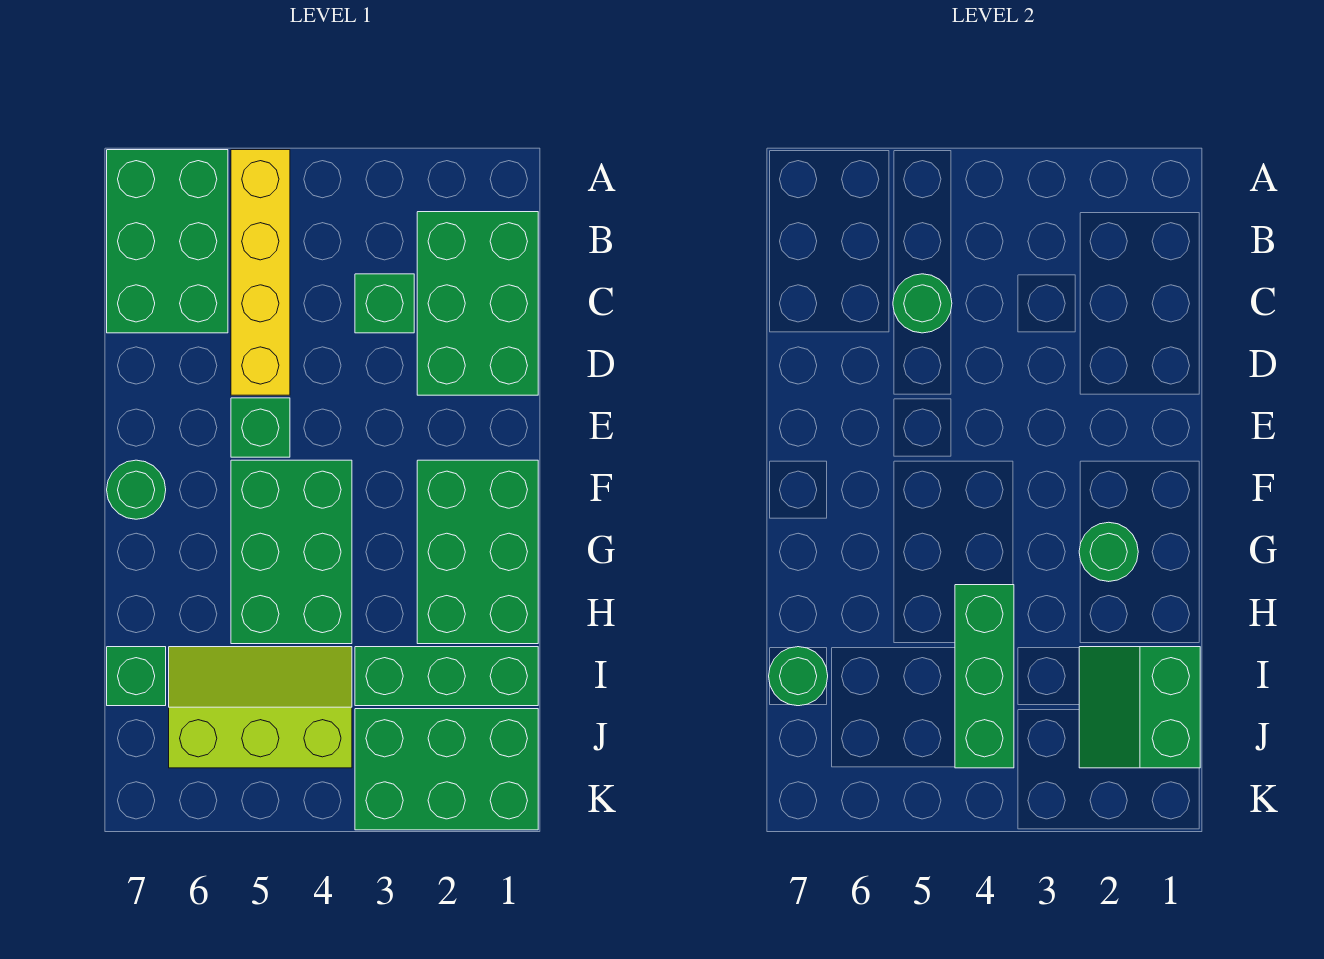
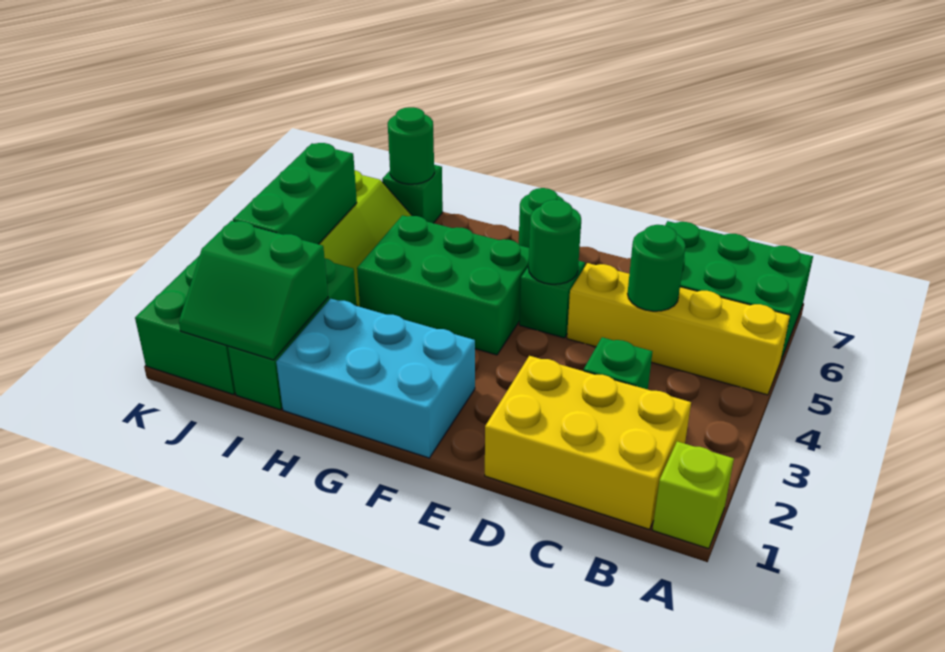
none -> lime 1x1 brick [653,441,734,549]
green 2x3 brick [417,212,538,395] -> yellow 2x3 brick [485,356,691,529]
green 2x3 brick [417,460,538,644] -> cyan 2x3 brick [276,299,475,458]
green 1x1 round brick [1079,522,1138,582] -> green 1x1 round brick moved to [528,200,581,284]
green 1x3 brick [955,585,1014,768] -> green 1x3 brick turned to [233,143,357,244]
green 2x2 slope [1079,647,1200,768] -> green 2x2 slope turned to [179,221,328,360]

